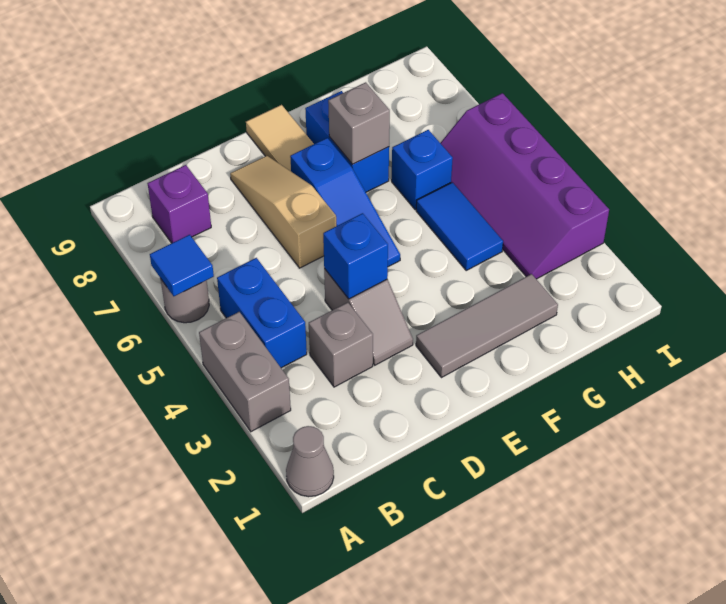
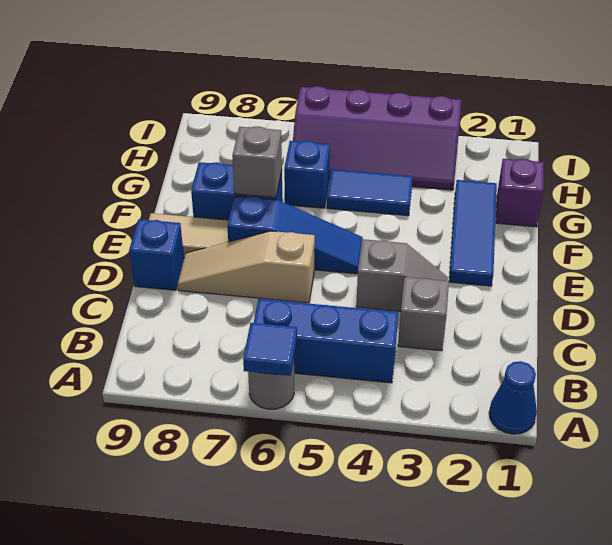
grey 1x1 cone [286,426,334,497] -> blue 1x1 cone [489,361,537,434]
grey 1x2 brick [199,312,291,432] -> none
blue 1x2 brick [217,258,307,368] -> blue 1x3 brick [254,299,398,383]
purple 1x1 brick [148,165,211,243] -> purple 1x1 brick moved to [496,159,544,227]
blue 1x1 brick [323,213,388,299] -> blue 1x1 brick moved to [129,219,184,290]
grey 1x3 tile [416,274,558,378] -> blue 1x3 tile [449,180,497,286]

